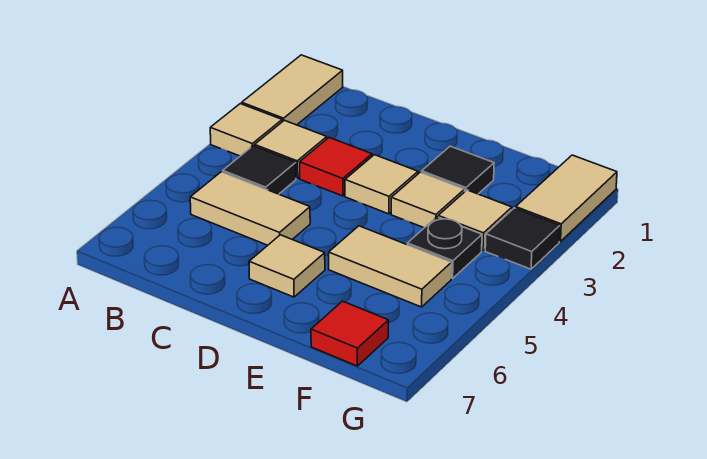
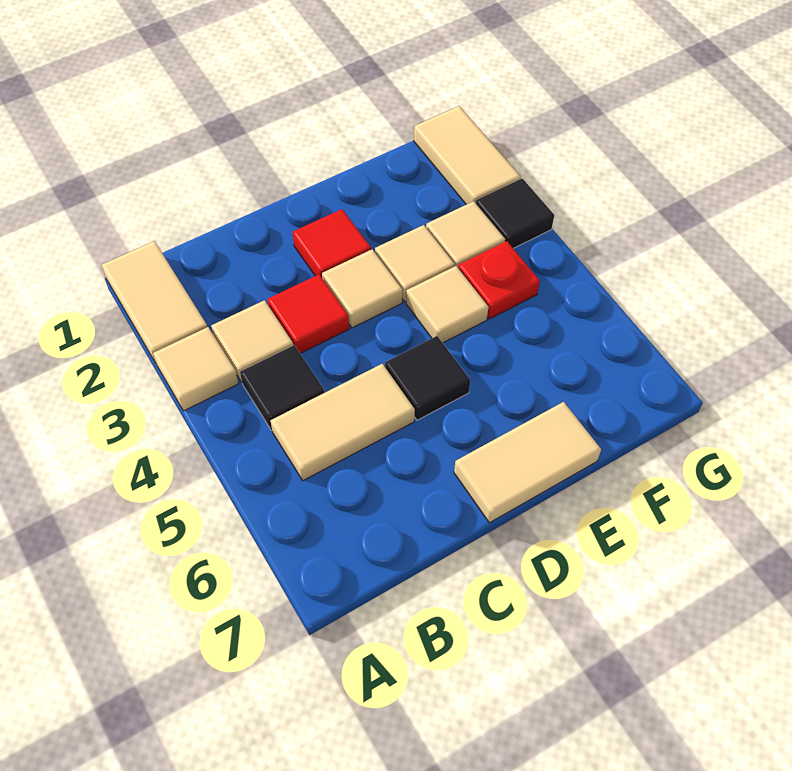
tan 1x1 tile [249,235,325,297] -> tan 1x1 tile moved to [406,266,488,343]
black 1x1 tile [422,146,494,194] -> black 1x1 tile moved to [385,336,470,420]
tan 1x2 tile [329,226,452,307] -> tan 1x2 tile moved to [454,402,601,523]
black 1x1 plate [407,217,482,278] -> red 1x1 plate [458,241,540,319]
red 1x1 tile [311,301,389,366] -> red 1x1 tile moved to [293,209,371,277]

